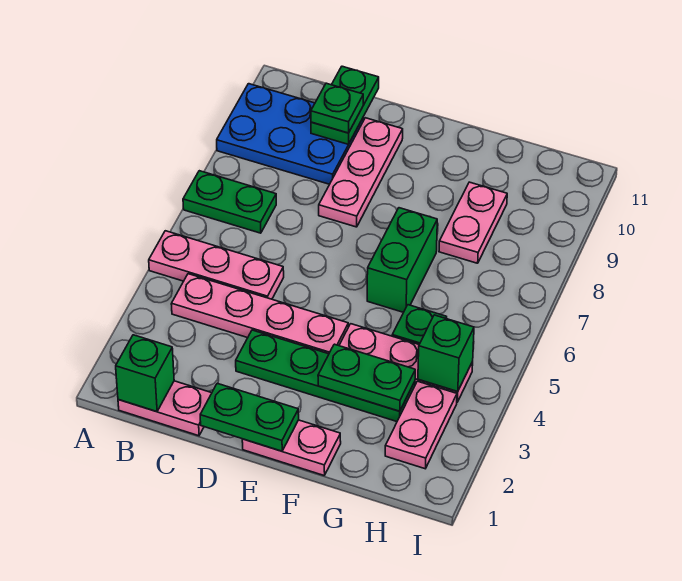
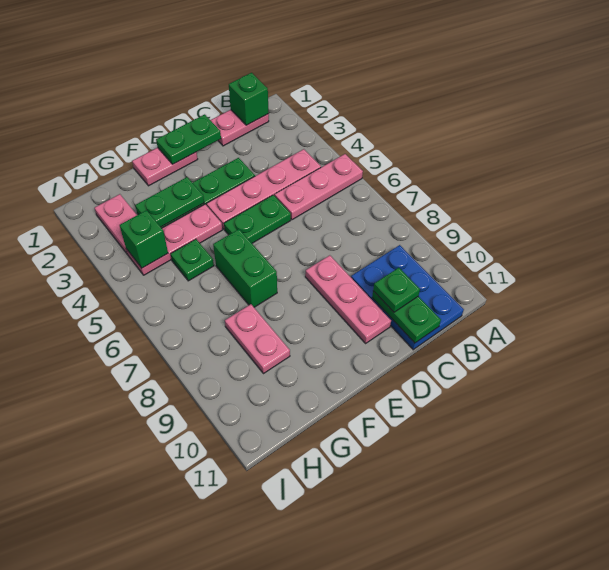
green 1x2 plate [183,171,276,233] -> green 1x2 plate moved to [224,195,291,243]
blue 2x3 plate [217,84,363,184] -> blue 2x3 plate turned to [351,245,464,350]

